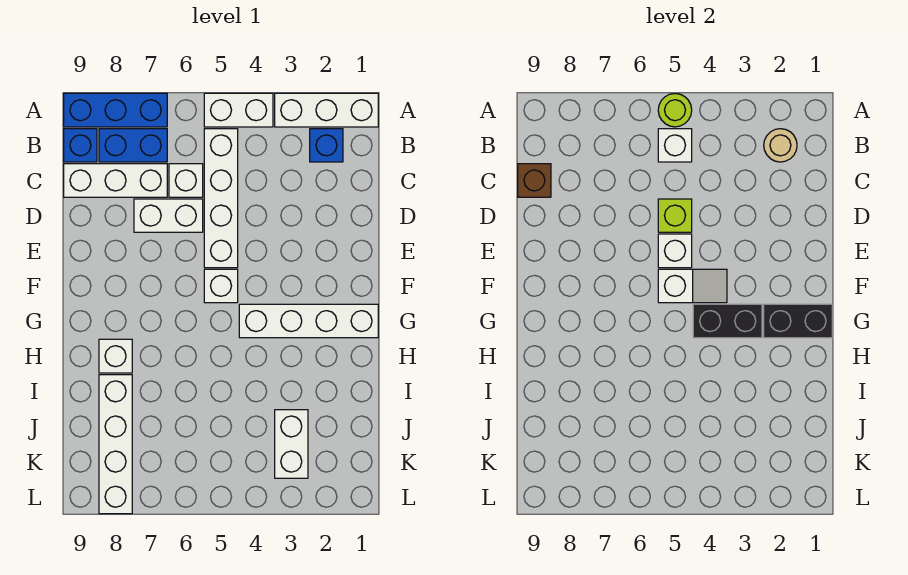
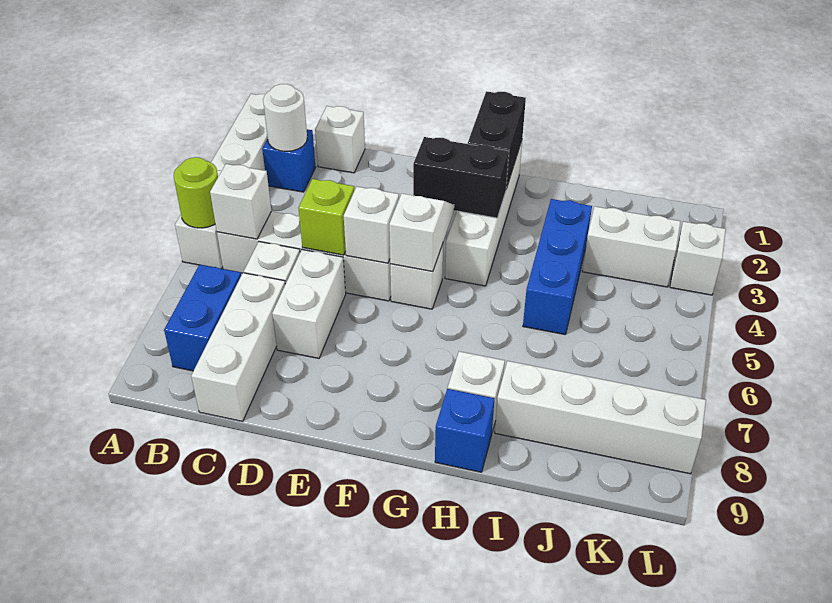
blue 1x3 brick [64,93,167,127] -> blue 1x3 brick moved to [523,199,592,335]
tan 1x1 round brick [764,129,797,162] -> white 1x1 round brick [263,84,307,151]
blue 1x1 brick [64,129,97,162] -> blue 1x1 brick moved to [435,389,495,472]
none -> white 1x1 brick [315,106,365,173]
brown 1x1 brick [518,164,551,197] -> none
black 1x2 brick [693,304,762,338] -> black 1x2 brick turned to [413,137,509,218]
none -> white 1x1 brick [670,221,726,295]

